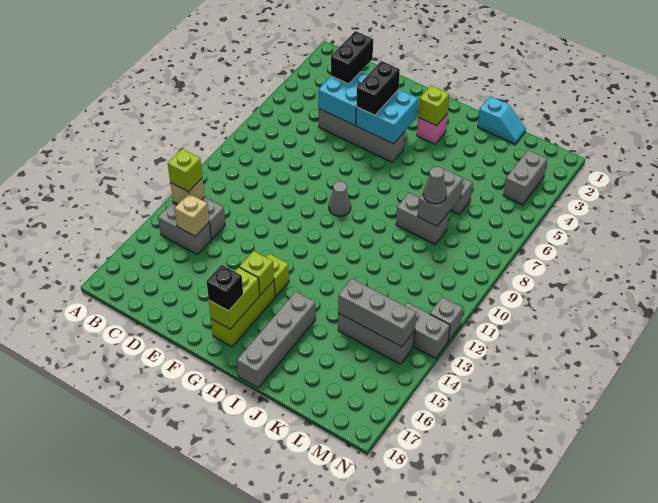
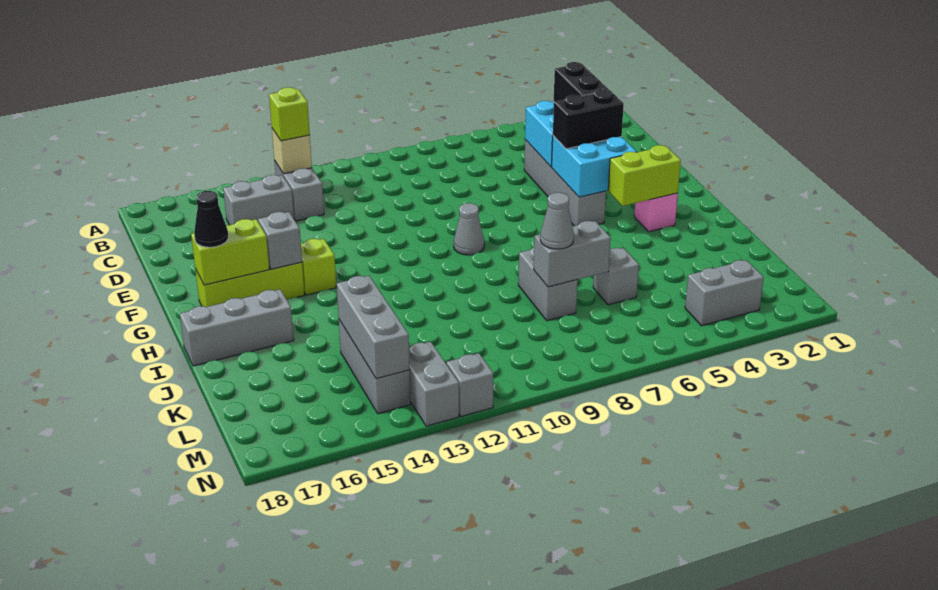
grey 1x2 brick [158,203,211,255] -> grey 1x2 brick turned to [223,175,294,225]
tan 1x1 brick [175,194,209,236] -> none
black 1x2 brick [331,31,373,84] -> black 1x2 brick turned to [554,62,609,102]
lime 1x1 brick [239,251,274,295] -> grey 1x1 brick [258,212,302,269]
black 1x1 brick [207,265,243,311] -> black 1x1 cone [194,191,228,247]
lime 1x1 brick [418,86,449,126] -> lime 1x2 brick [608,145,681,206]
grey 1x4 brick [237,292,316,388] -> grey 1x3 brick [180,289,294,366]
cyan 1x2 slope [478,96,526,144] -> none

